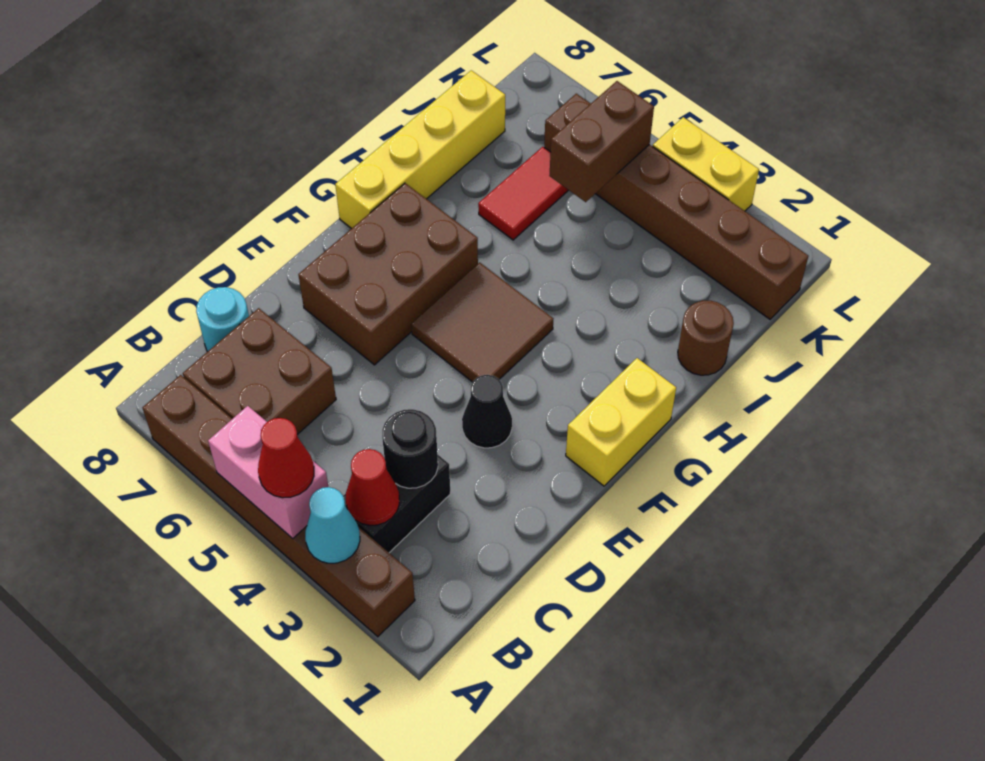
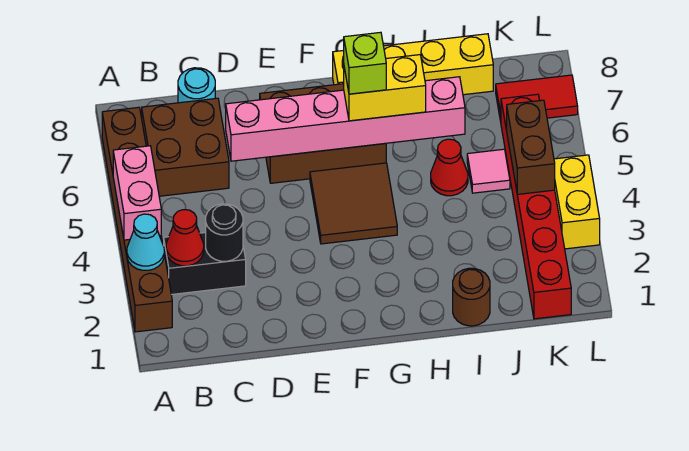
red 1x1 cone [258,418,314,498] -> red 1x1 cone moved to [431,139,468,196]
none -> pink 1x6 brick [226,77,465,161]
black 1x1 cone [462,375,512,448] -> none
yellow 1x2 brick [566,358,676,486] -> yellow 1x2 brick moved to [344,55,426,121]
none -> lime 1x1 brick [344,32,386,94]
red 1x2 tile [478,147,568,240] -> red 1x2 tile moved to [496,75,578,121]
none -> pink 1x1 tile [467,149,510,193]
brown 1x2 brick [549,81,654,202] -> brown 1x2 brick turned to [507,100,555,194]
brown 1x6 brick [544,94,808,319] -> red 1x6 brick [501,94,571,319]

